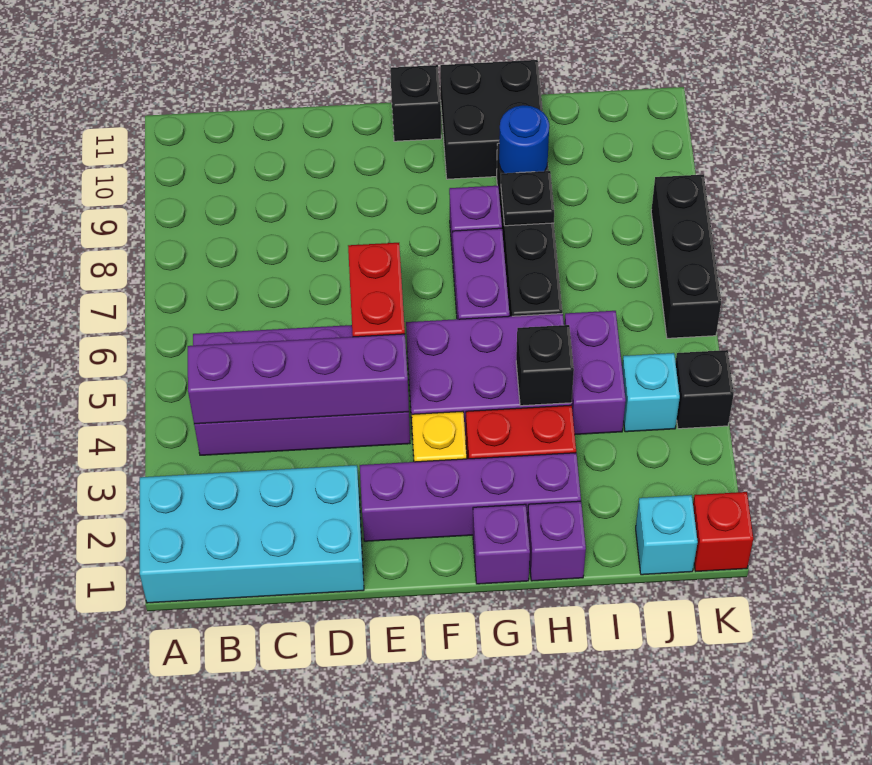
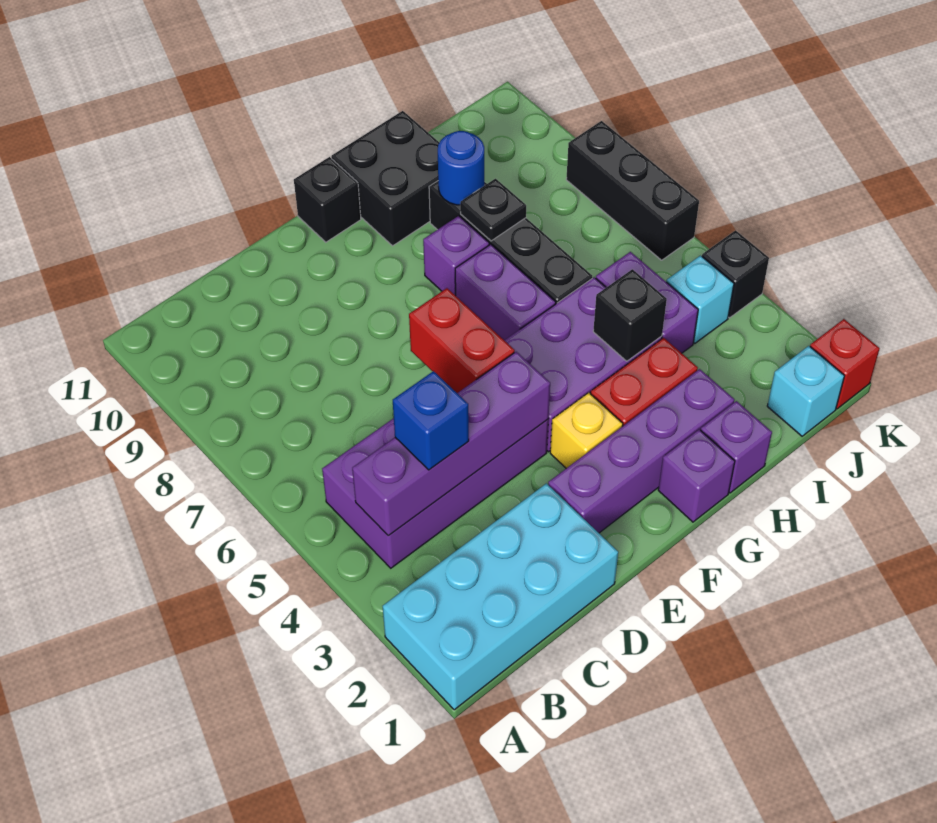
none -> blue 1x1 brick [393,371,469,470]

